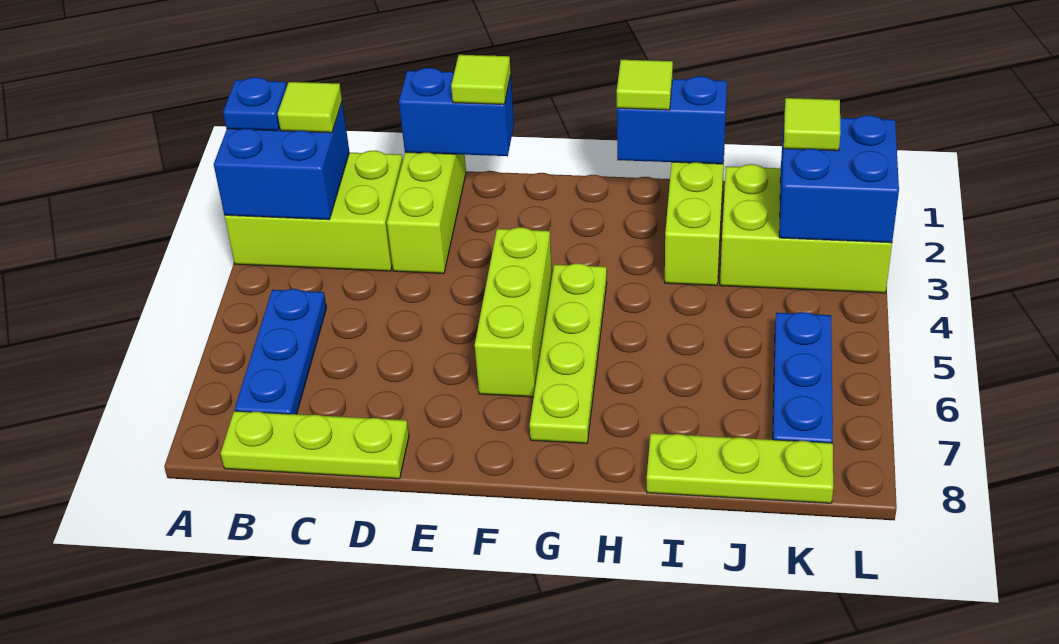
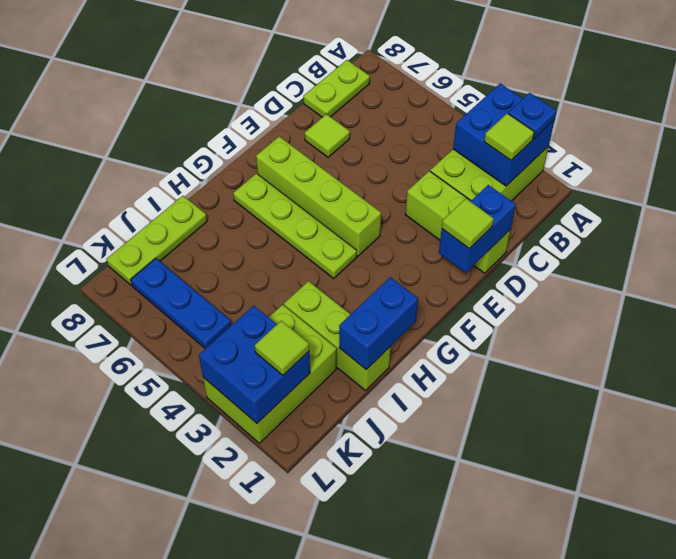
blue 1x3 plate [235,289,327,414] -> none
lime 1x3 plate [221,411,409,479] -> lime 1x2 plate [303,60,370,117]
lime 1x3 brick [475,227,552,397] -> lime 1x4 brick [256,136,381,256]
lime 1x1 tile [617,60,673,110] -> lime 1x1 tile moved to [305,114,350,157]

